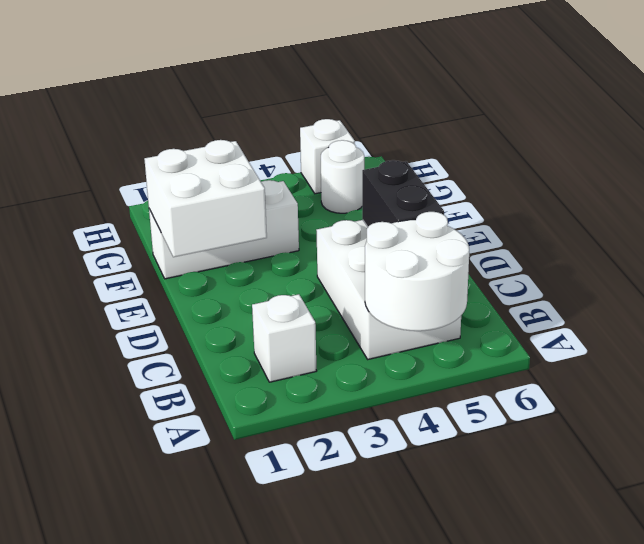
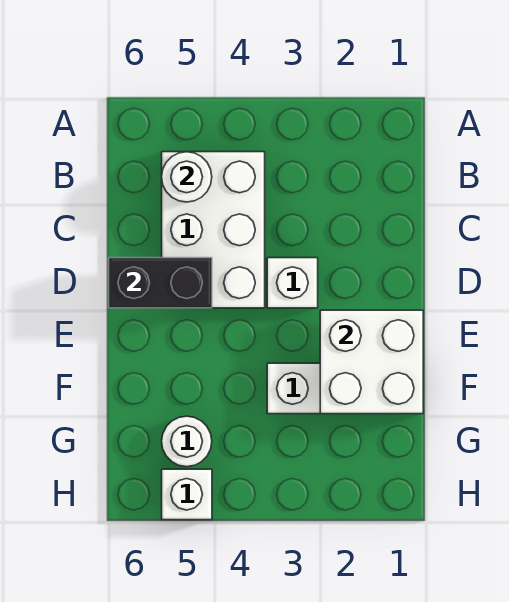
white 2x2 round brick [365,212,469,331] -> white 1x1 round brick [162,152,212,202]
white 1x1 brick [252,294,316,382] -> white 1x1 brick moved to [267,258,318,308]
black 1x2 brick [362,160,444,227] -> black 1x2 brick turned to [109,258,212,308]

